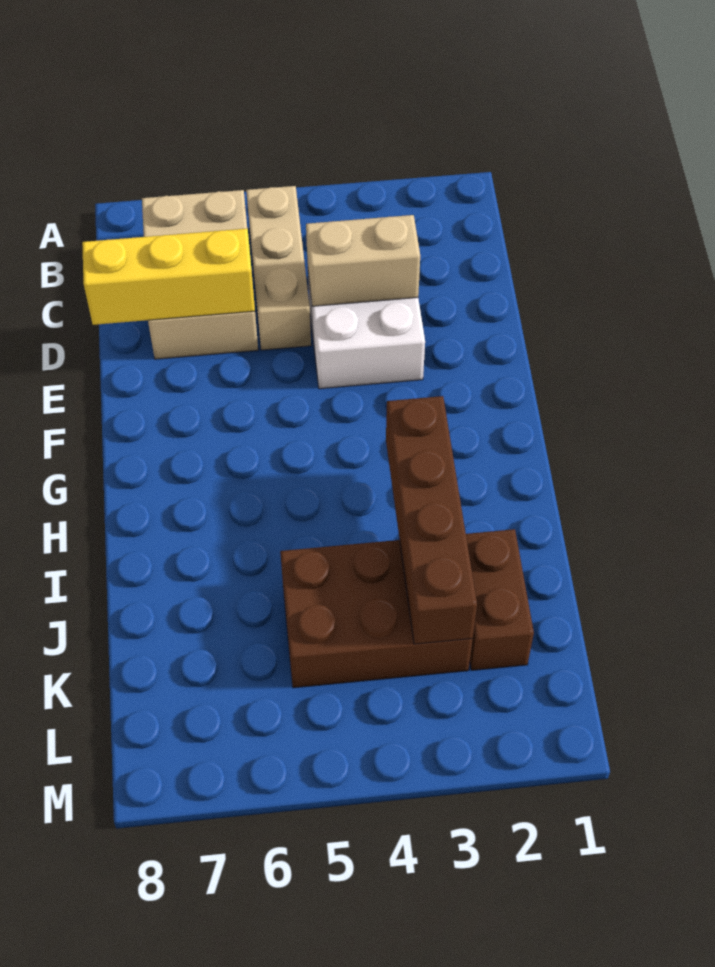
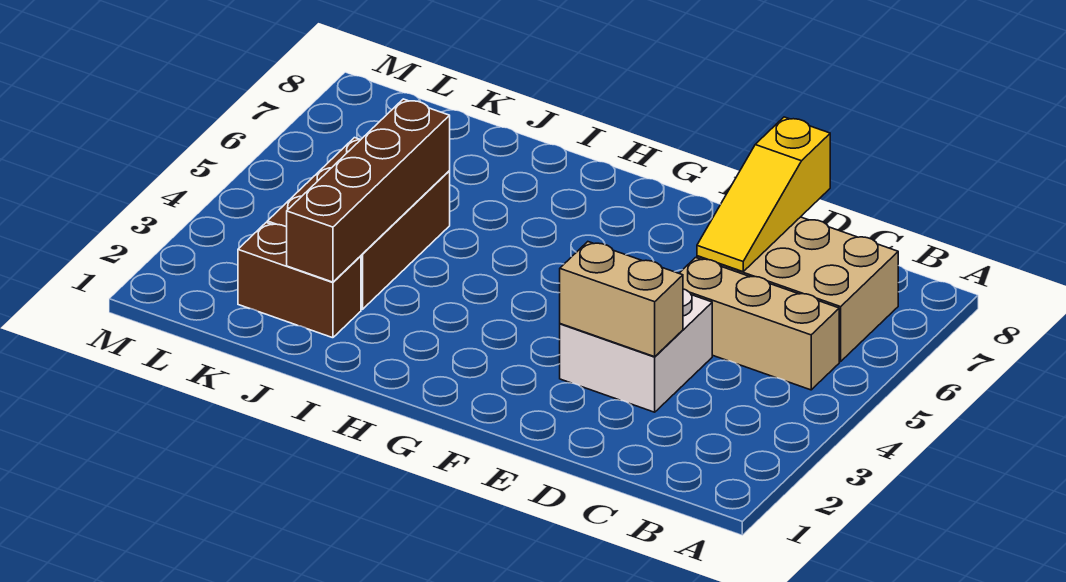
tan 1x2 brick [306,215,420,306] -> tan 1x2 brick turned to [560,242,683,357]
yellow 1x3 brick [82,228,255,325] -> yellow 1x3 slope [697,117,830,272]
brown 1x4 brick [386,396,477,644] -> brown 1x4 brick turned to [287,99,450,282]

